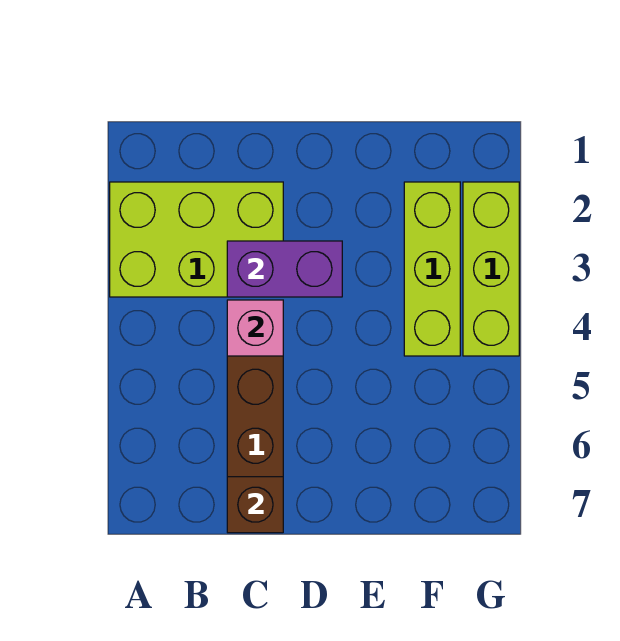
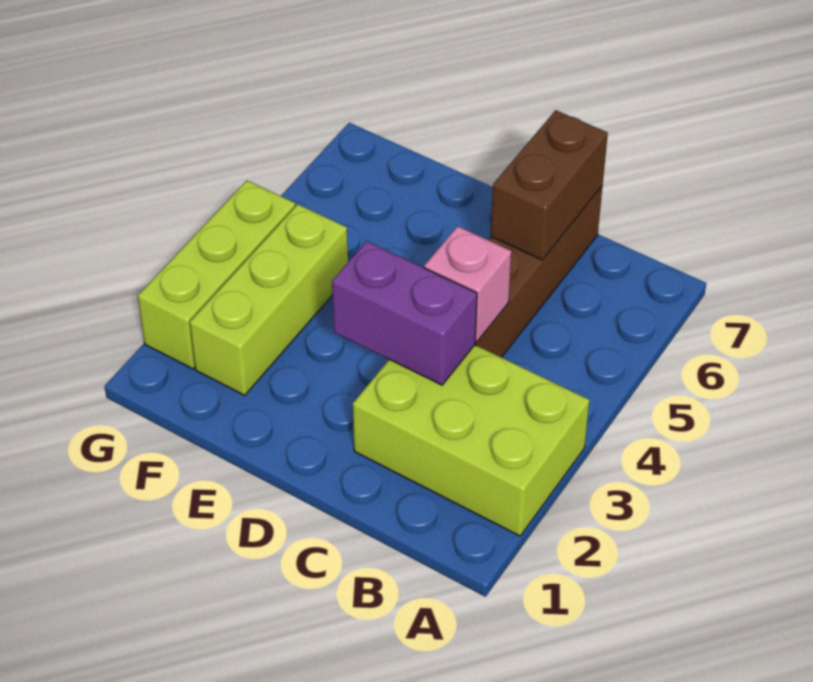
brown 1x1 brick [227,477,283,533] -> brown 1x2 brick [491,110,608,260]

